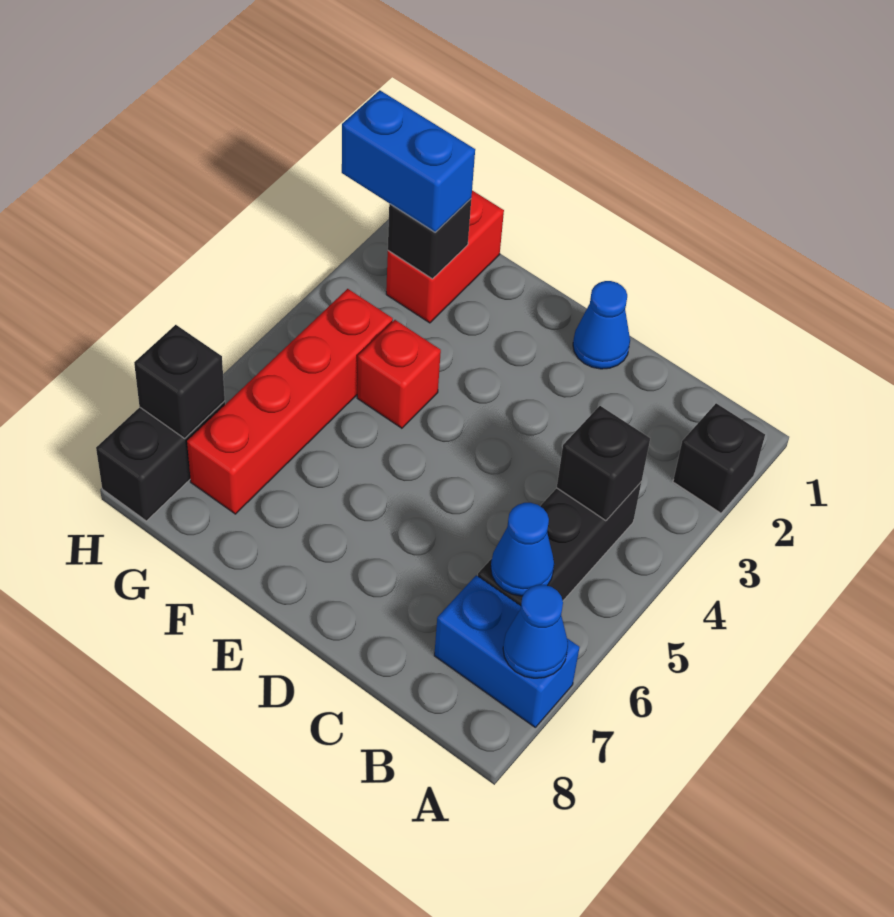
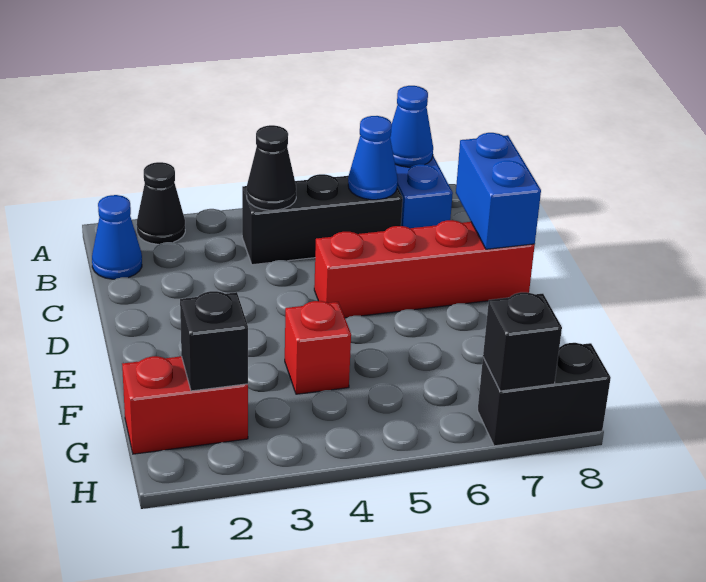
black 1x1 brick [673,403,765,513] -> black 1x1 cone [137,162,185,244]
black 1x1 brick [557,406,650,521] -> black 1x1 cone [247,125,296,210]
blue 1x1 cone [573,281,630,369] -> blue 1x1 cone moved to [92,195,142,279]
blue 1x2 brick [342,90,475,232] -> blue 1x2 brick moved to [456,133,541,249]
red 1x4 brick [187,289,393,514] -> red 1x4 brick moved to [314,220,535,318]

